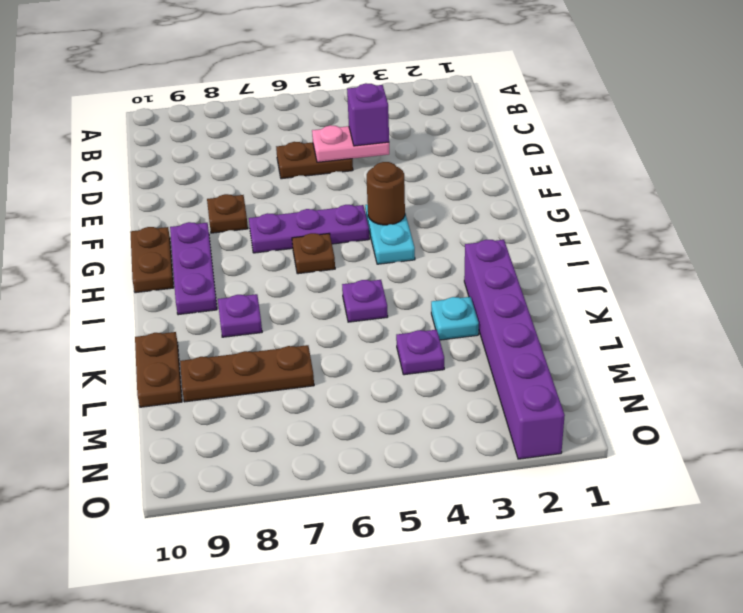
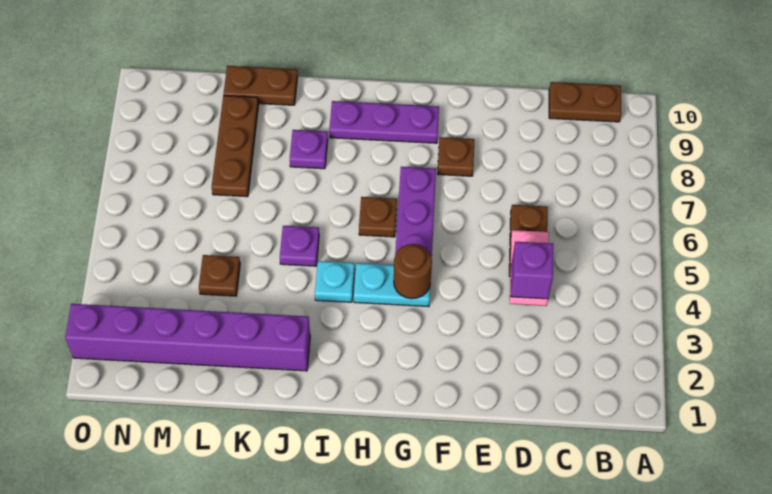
brown 1x2 plate [130,227,174,293] -> brown 1x2 plate moved to [549,82,622,122]
cyan 1x1 plate [431,297,479,340] -> cyan 1x1 plate moved to [315,261,355,302]
purple 1x1 plate [396,330,444,375] -> brown 1x1 plate [199,255,240,296]

